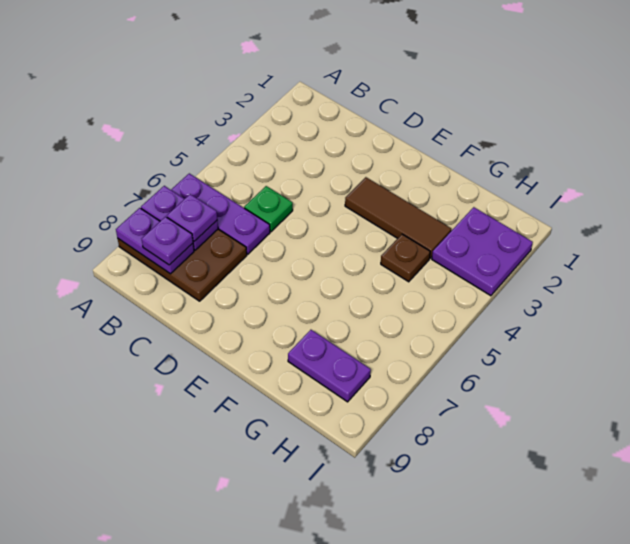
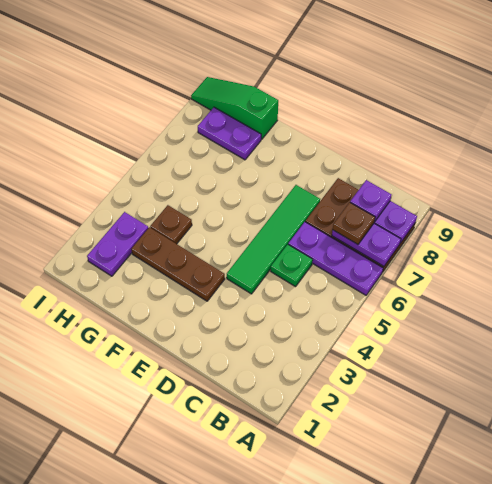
purple 1x1 plate [167,194,217,241] -> brown 1x1 plate [333,202,375,244]
none -> green 1x4 tile [227,185,320,294]
brown 1x3 tile [345,177,451,258] -> brown 1x3 plate [131,227,225,301]
none -> green 1x3 slope [191,77,278,139]
purple 2x2 plate [432,207,533,296] -> purple 1x2 plate [87,212,148,276]

